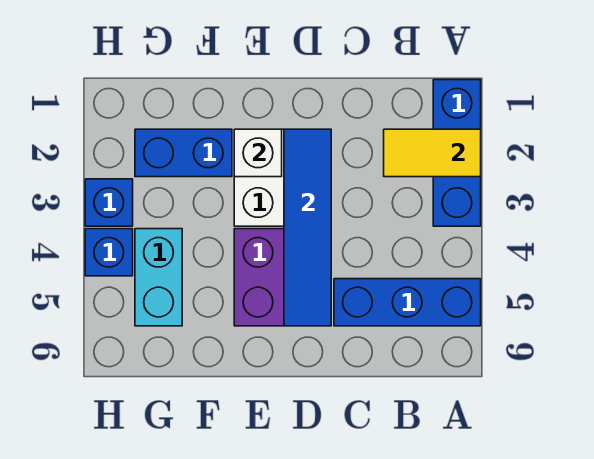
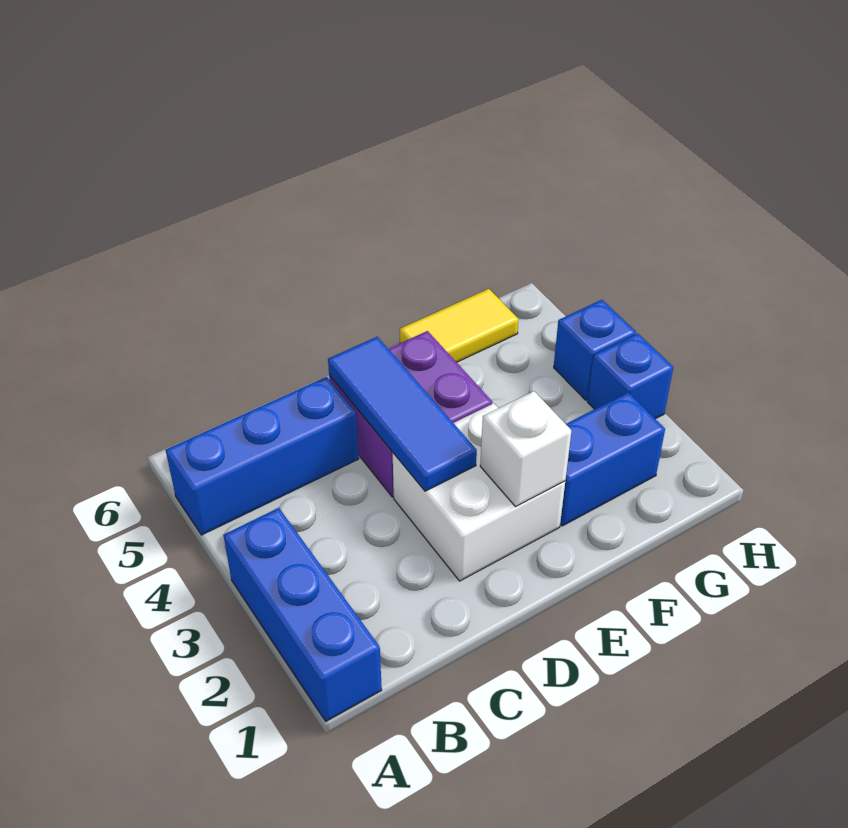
yellow 1x2 tile [384,129,481,177] -> yellow 1x2 tile moved to [400,289,519,362]
blue 1x4 tile [284,129,331,326] -> blue 1x3 tile [328,337,477,491]
cyan 1x2 brick [135,229,182,326] -> none

